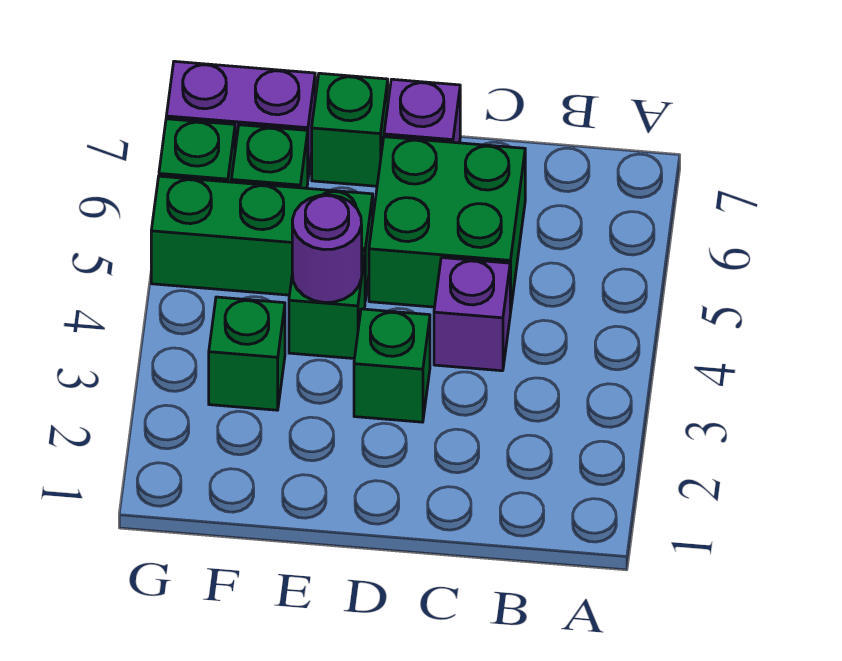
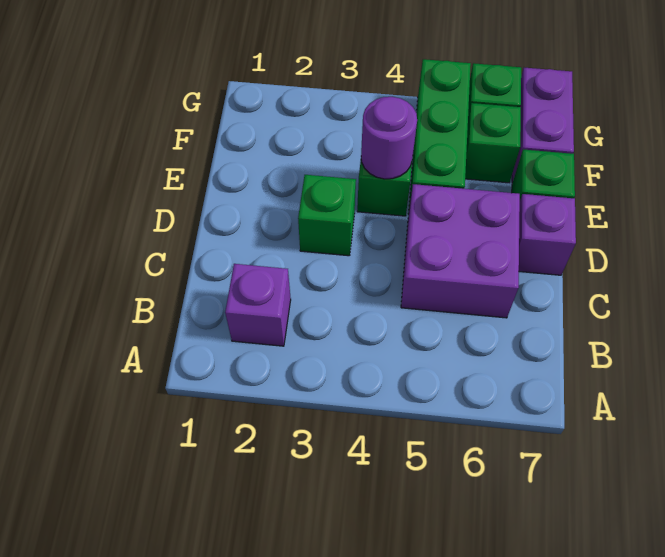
purple 1x1 brick [434,258,510,371] -> purple 1x1 brick moved to [225,264,291,346]
green 2x2 brick [369,137,525,313] -> purple 2x2 brick [401,184,520,318]
green 1x1 brick [209,297,285,410] -> none

